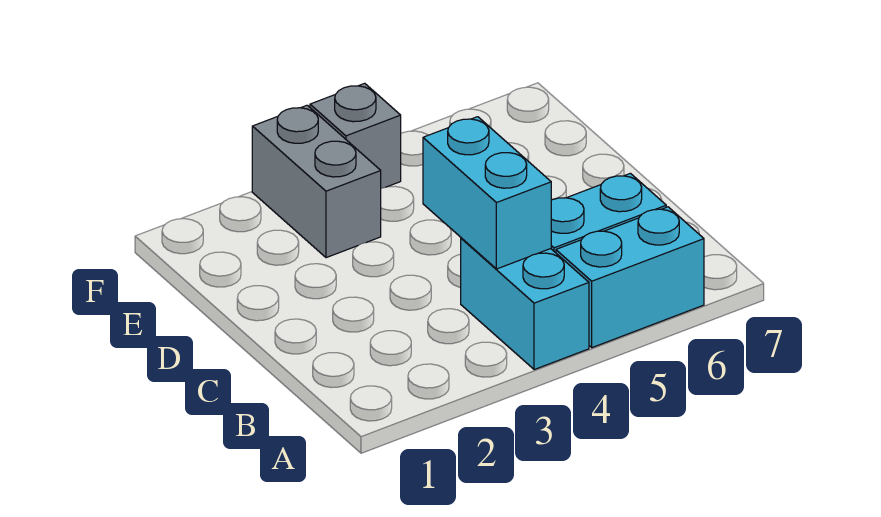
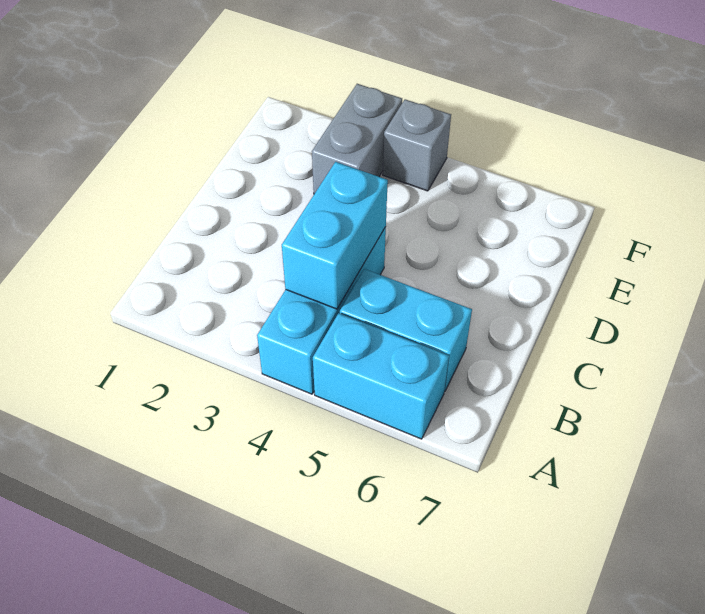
cyan 1x2 brick [461,238,589,370] -> cyan 1x3 brick [257,227,386,394]

